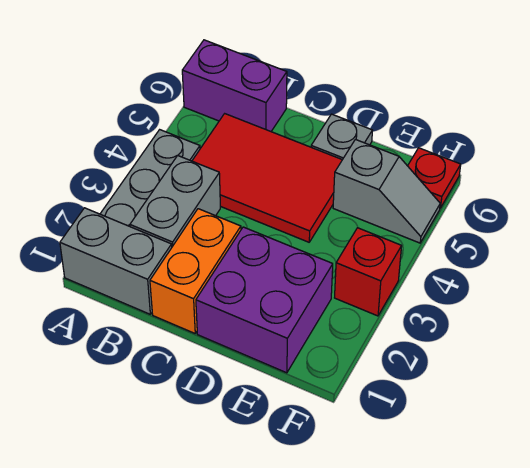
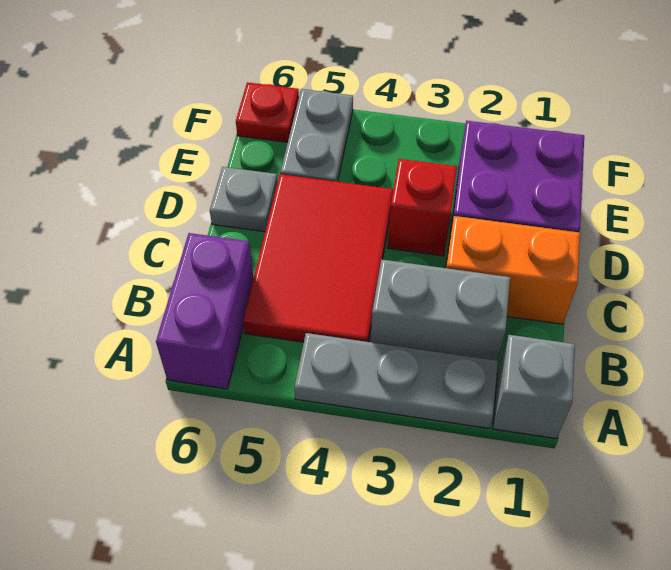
grey 1x2 brick [60,208,172,314] -> grey 1x1 brick [493,335,575,439]
grey 1x2 slope [333,140,440,243] -> grey 1x2 plate [280,89,353,182]
red 1x1 brick [335,228,402,316] -> red 1x1 brick moved to [387,159,457,256]

